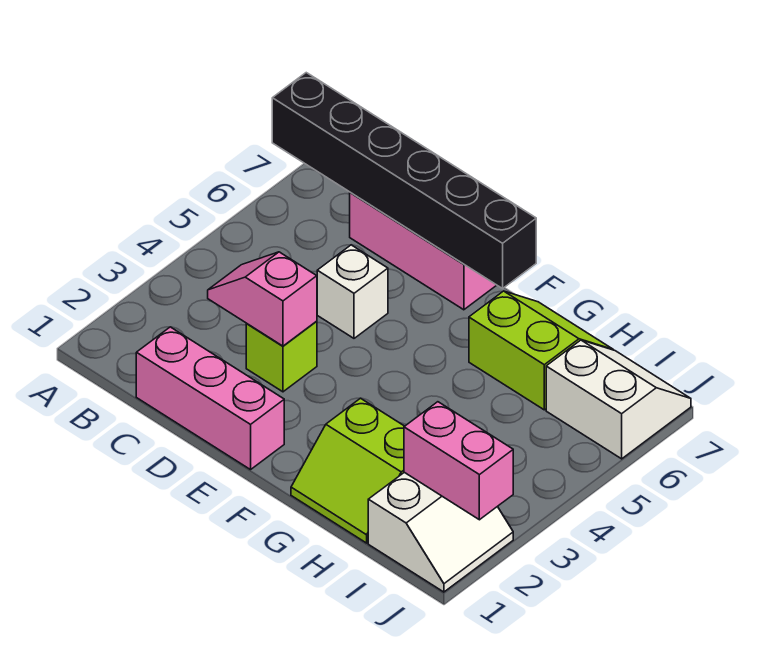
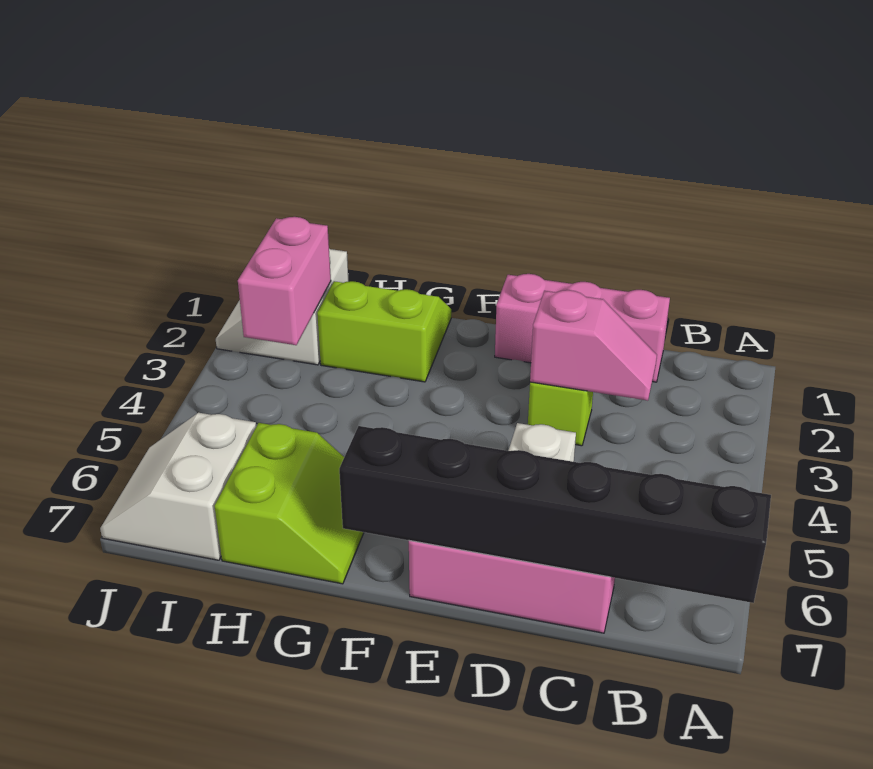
lime 2x2 slope [469,291,613,410] -> lime 2x2 slope turned to [215,423,364,584]
pink 1x2 brick [404,402,513,520] -> pink 1x2 brick turned to [238,217,331,345]
white 2x2 slope [546,340,691,459] -> white 2x2 slope turned to [100,413,256,560]

